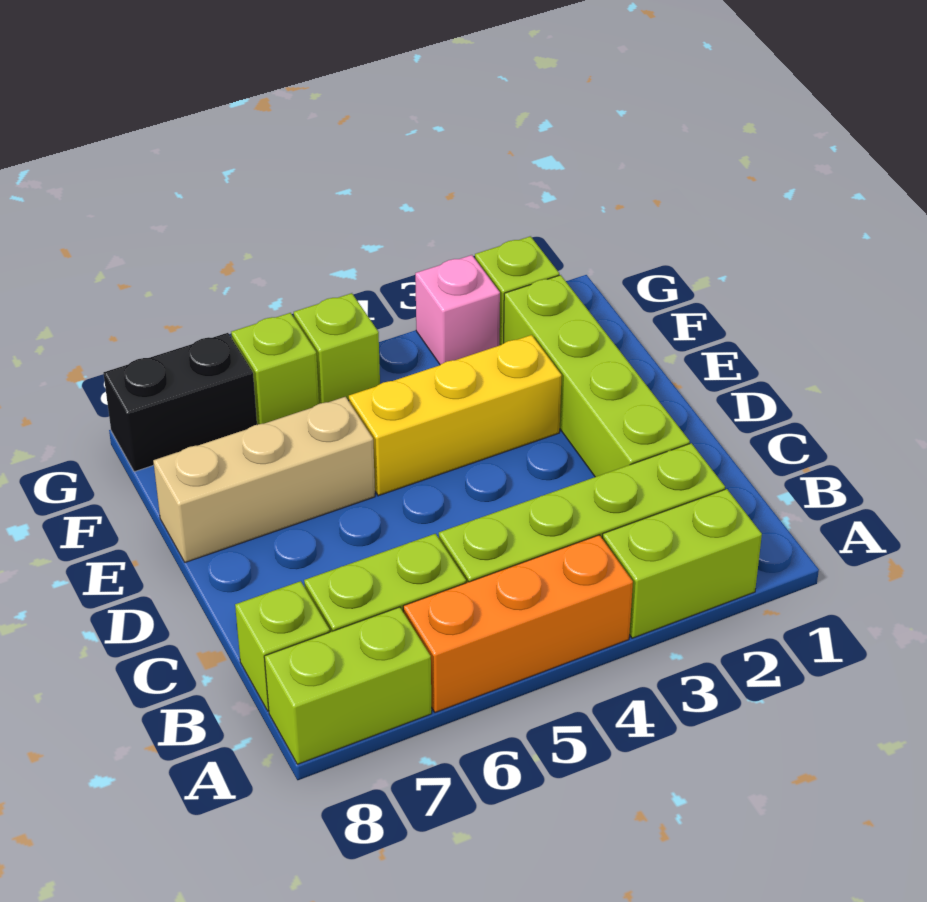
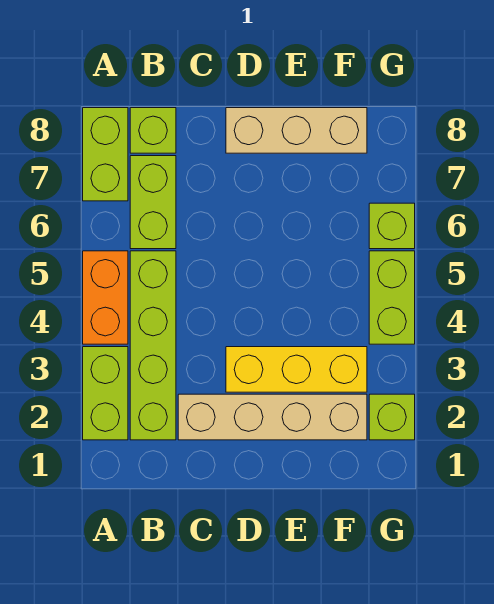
orange 1x3 brick [403,535,633,713] -> orange 1x2 brick [83,251,128,344]
lime 1x4 brick [504,275,690,477] -> tan 1x4 brick [178,394,367,440]
yellow 1x3 brick [349,335,562,496] -> yellow 1x3 brick turned to [226,347,367,392]
tan 1x3 brick [153,397,375,562] -> tan 1x3 brick turned to [226,108,367,153]
pink 1x1 brick [415,255,500,365] -> none
lime 1x1 brick [294,293,380,404] -> lime 1x2 brick [369,251,415,344]
black 1x2 brick [103,333,257,472] -> none

